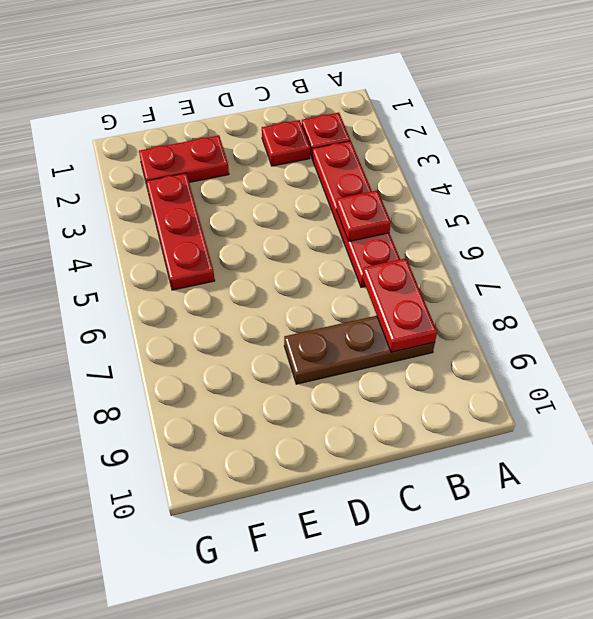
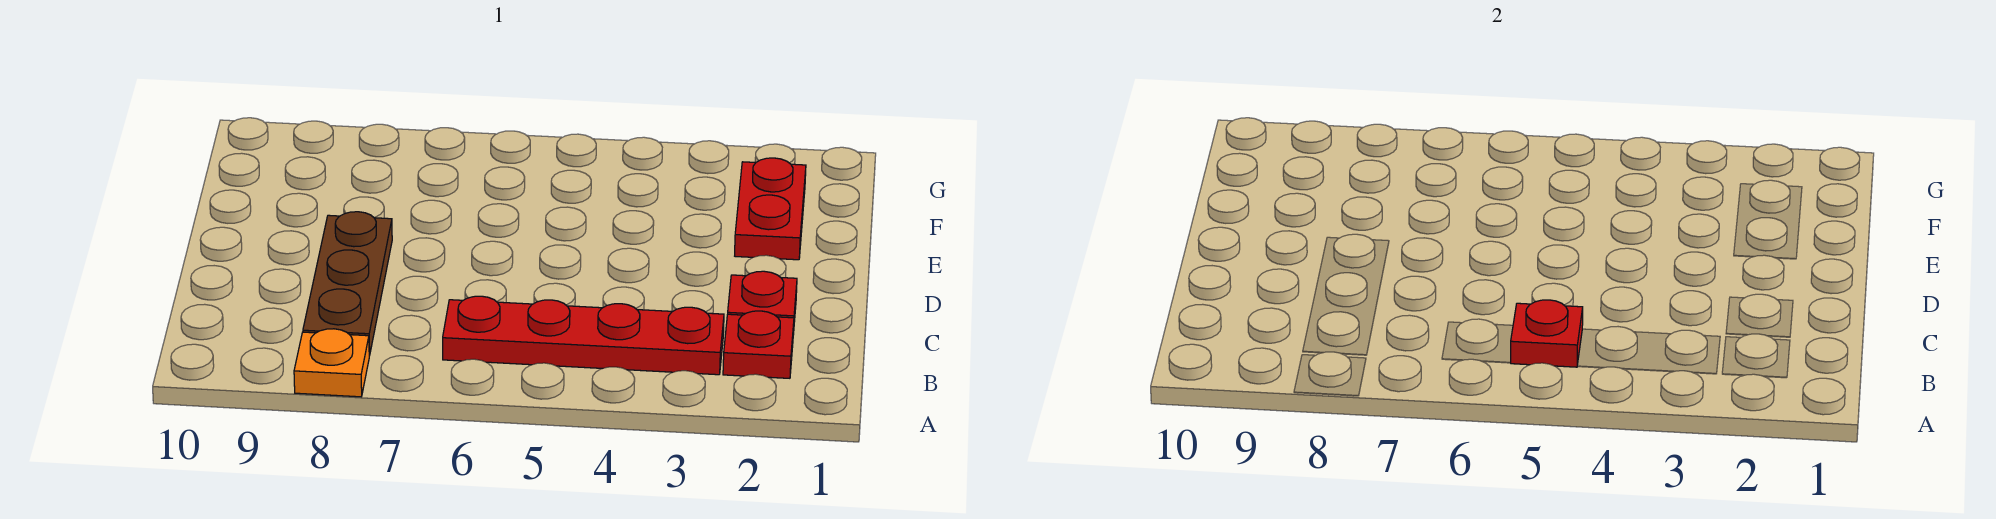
none -> orange 1x1 plate [294,329,369,397]
red 1x2 plate [363,258,437,352] -> none
red 1x3 plate [146,173,215,290] -> none

